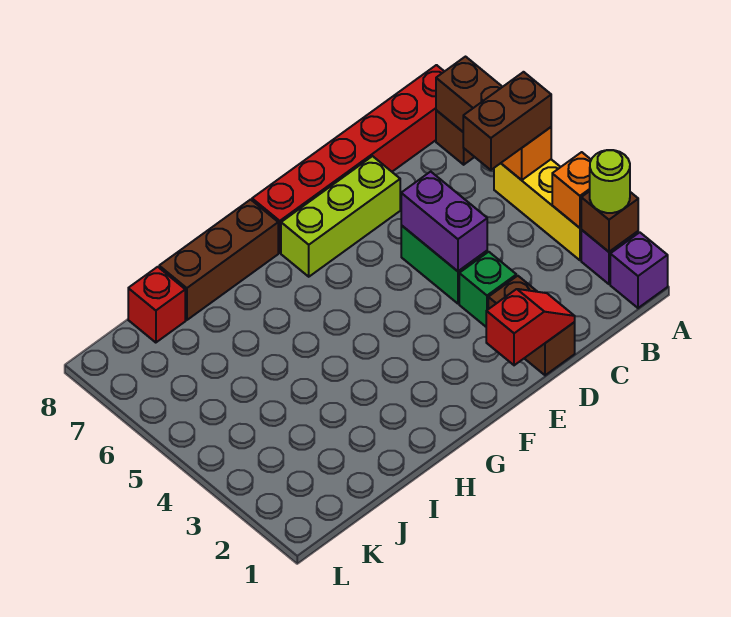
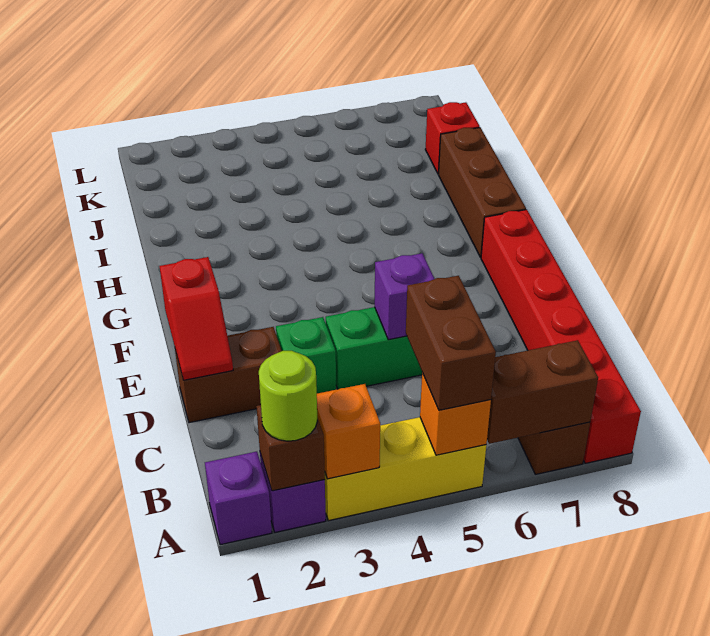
purple 1x2 brick [401,172,487,271] -> purple 1x1 brick [375,253,434,340]
lime 1x3 brick [281,156,400,277] -> none

